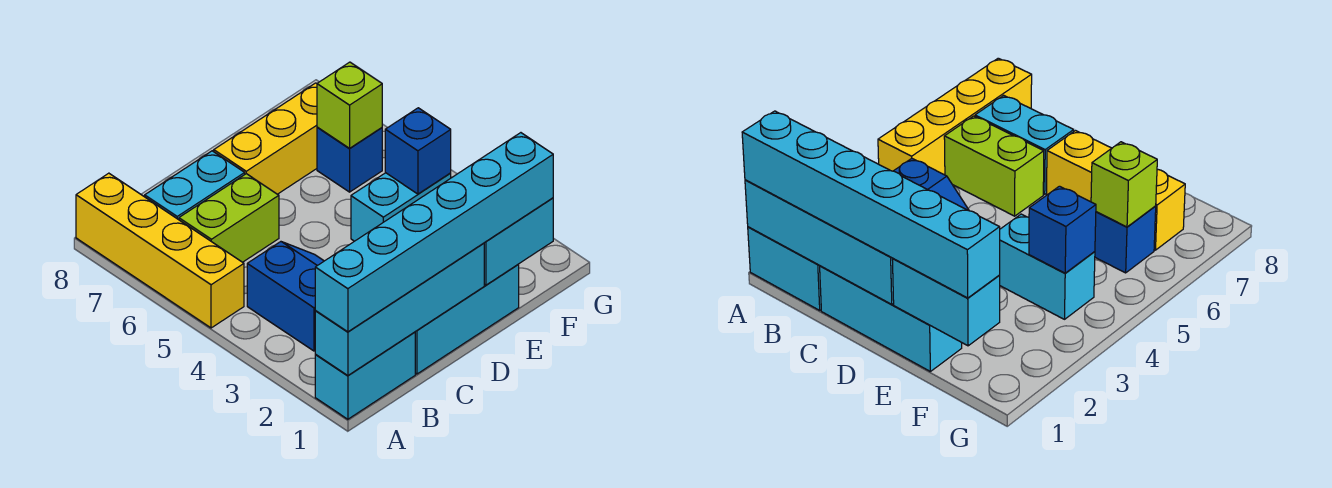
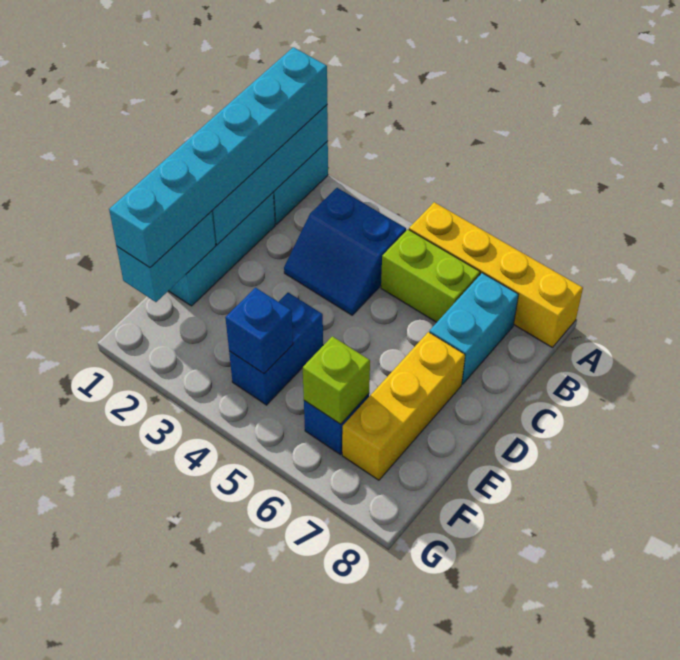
lime 1x2 brick [179,174,279,262] -> lime 1x2 brick turned to [381,230,480,322]
cyan 1x2 brick [351,173,451,241] -> blue 1x2 brick [229,293,323,405]

